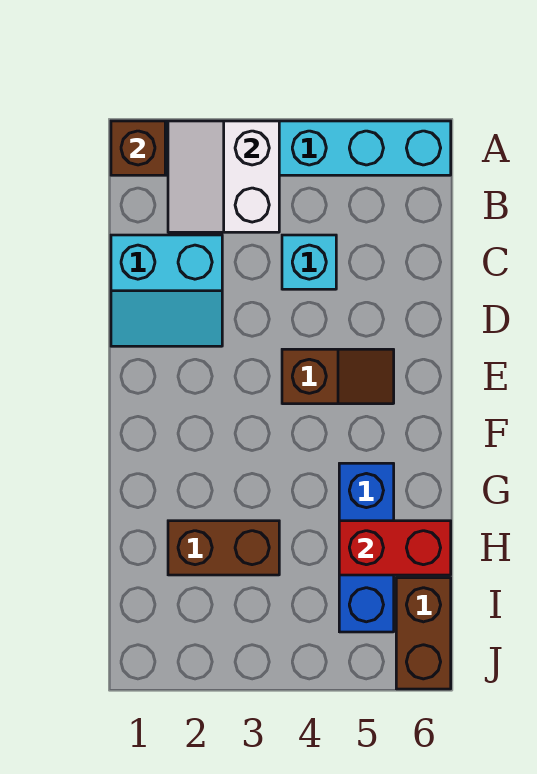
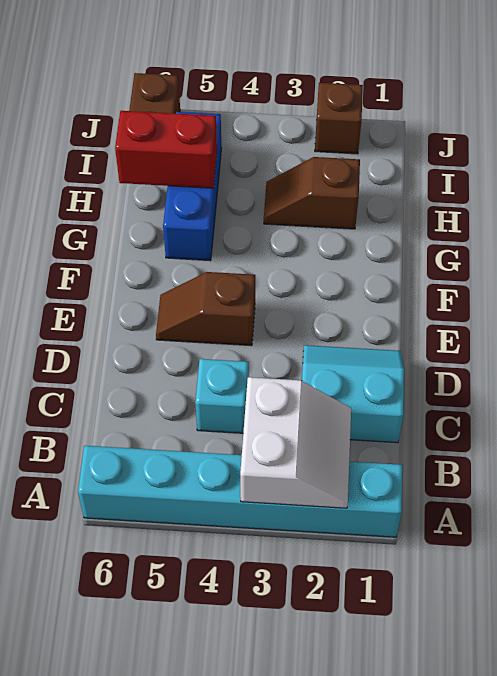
brown 1x1 brick [111,121,165,175] -> brown 1x1 brick moved to [315,83,363,154]
brown 1x2 brick [168,521,279,575] -> brown 1x2 slope [264,157,360,229]

